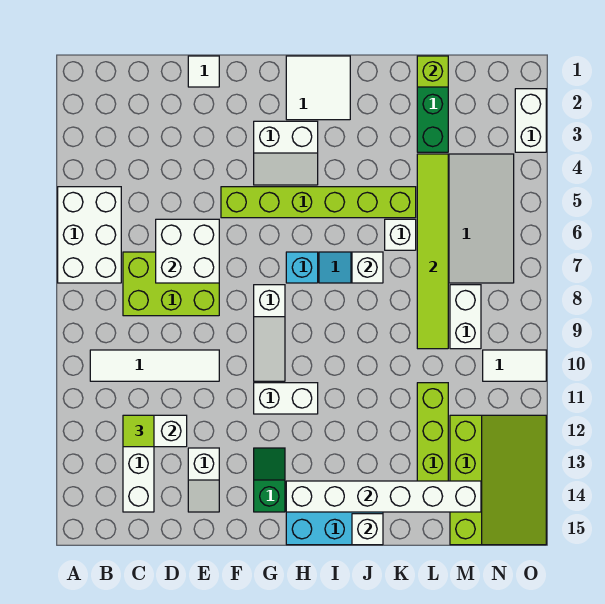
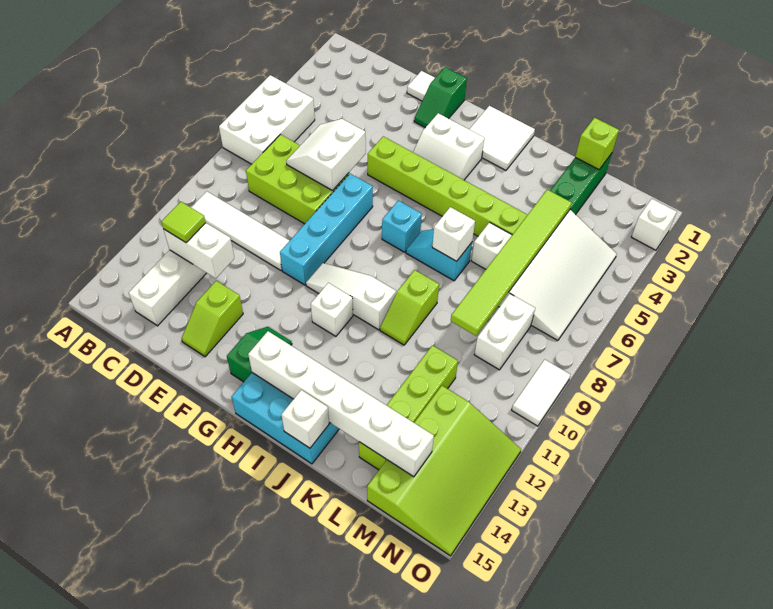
white 2x2 brick [156,219,219,283] -> white 2x2 slope [286,119,366,191]
white 1x2 slope [188,448,219,512] -> lime 1x2 slope [182,281,243,357]
none -> green 1x2 slope [414,67,467,128]
none -> cyan 1x4 brick [280,174,373,285]
white 1x3 slope [254,285,285,381] -> white 1x3 slope turned to [306,263,396,330]
white 1x2 brick [254,383,318,414] -> white 1x1 brick [311,283,353,336]
none -> lime 1x2 slope [380,270,439,345]
white 1x2 tile [483,350,546,381] -> white 1x2 tile turned to [512,360,570,426]
white 1x2 brick [515,89,546,152] -> white 1x1 brick [632,199,677,250]

